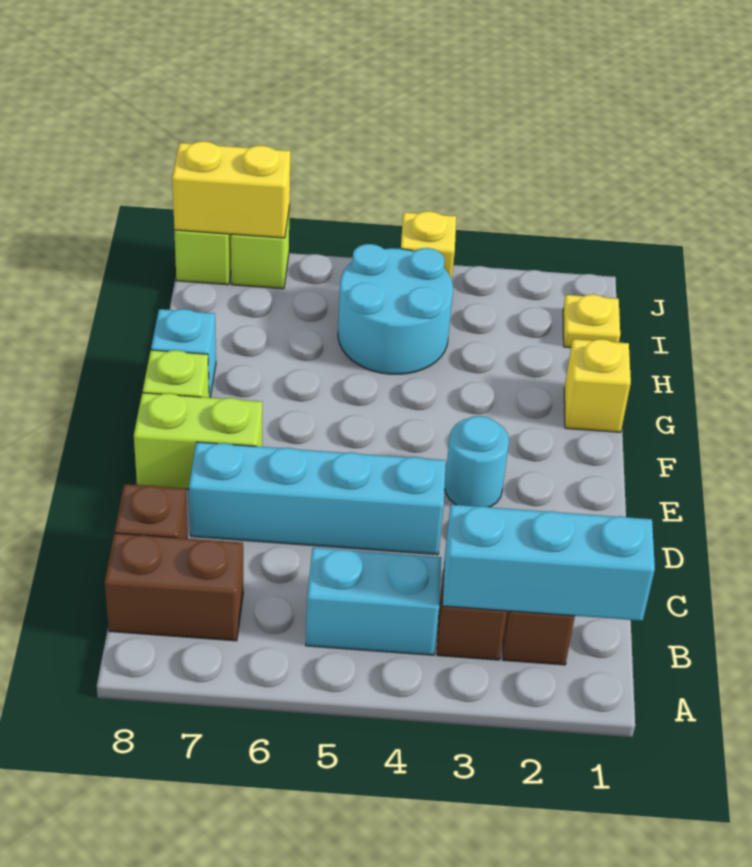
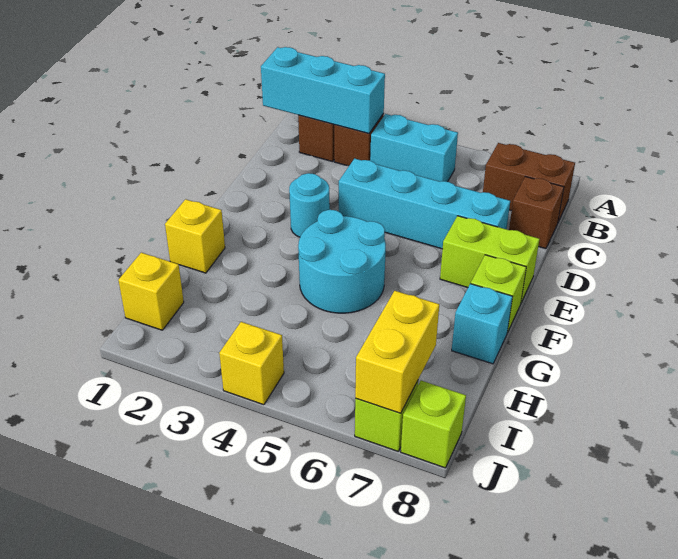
cyan 2x2 round brick [338,244,453,374] -> cyan 2x2 round brick moved to [298,210,386,313]
yellow 1x1 plate [563,294,620,348] -> yellow 1x1 brick [118,253,184,330]
yellow 1x2 brick [172,141,291,238] -> yellow 1x2 brick turned to [355,291,439,413]

